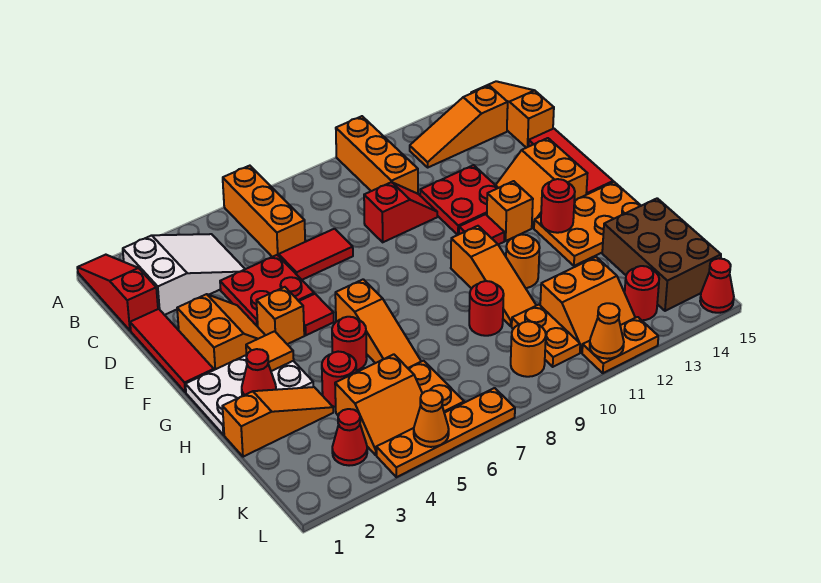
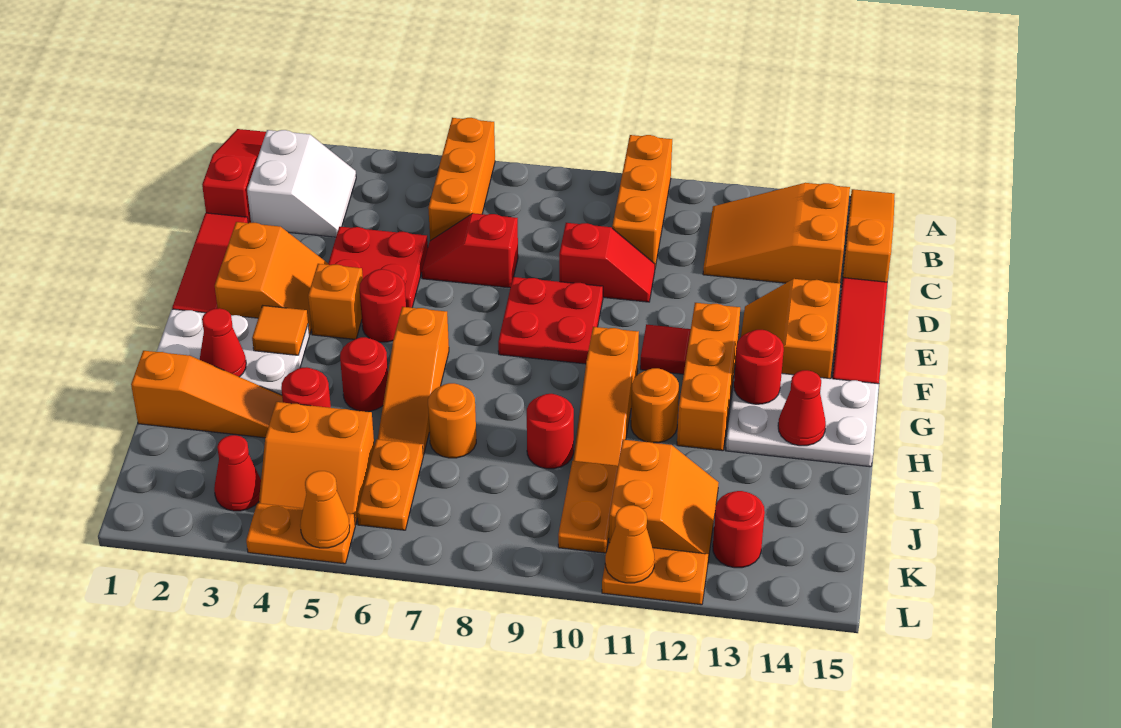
white 2x3 slope [123,234,245,315] -> white 2x2 slope [247,130,356,237]
orange 1x3 slope [410,86,508,167] -> orange 2x3 slope [703,183,850,283]
red 1x2 tile [279,229,353,280] -> red 1x2 slope [422,213,518,288]
red 2x2 plate [420,165,498,235] -> red 2x2 plate moved to [498,277,603,364]
red 1x1 tile [299,294,334,335] -> red 1x1 round brick [359,269,406,342]
orange 1x1 brick [487,181,533,241] -> orange 1x3 brick [677,303,740,451]
orange 2x3 plate [534,182,641,266] -> white 2x3 plate [726,374,879,467]
brown 2x3 brick [602,198,721,311] -> none
orange 2x2 slope [540,257,635,353] -> orange 2x2 slope turned to [609,440,719,560]
orange 1x1 round brick [511,321,546,377] -> orange 1x1 round brick moved to [428,383,476,458]
orange 1x4 plate [376,388,515,477] -> orange 1x2 plate [246,503,355,564]
red 1x1 cone [700,258,734,313] -> red 1x1 cone moved to [778,370,826,446]

